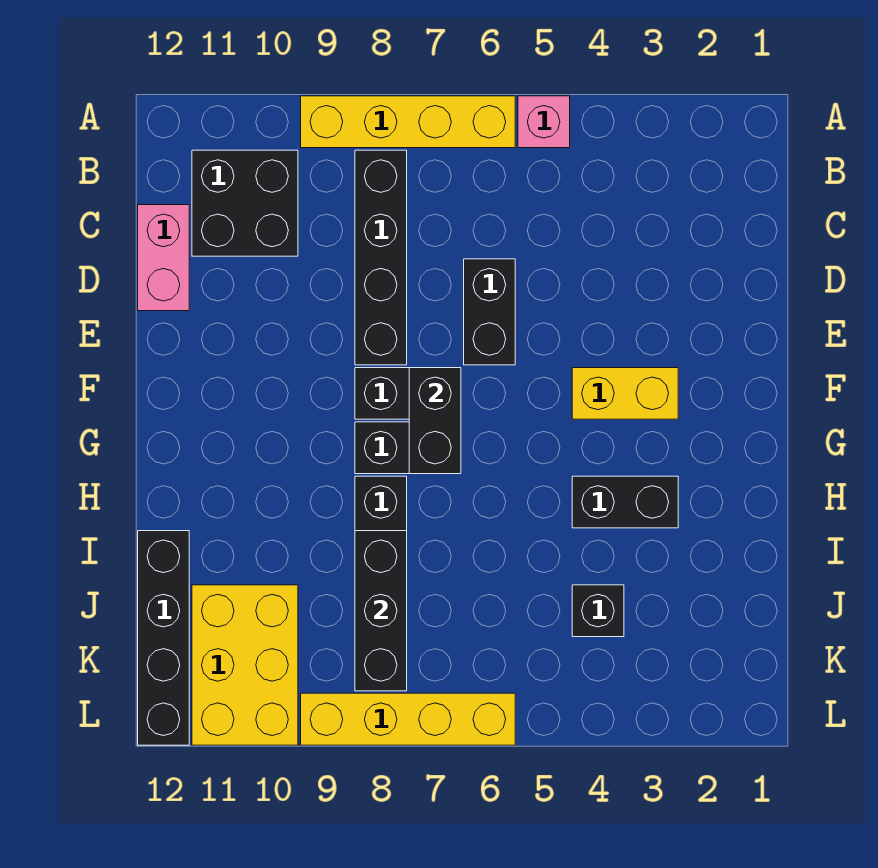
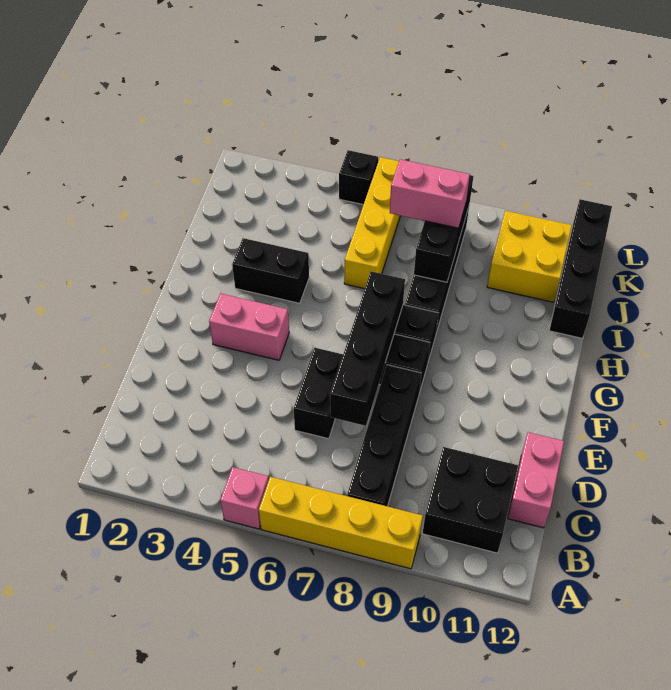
yellow 1x2 brick [572,368,678,419] -> pink 1x2 brick [209,294,289,360]
black 1x2 brick [409,368,461,474] -> black 1x4 brick [330,271,405,426]
black 1x1 brick [572,585,624,637] -> black 1x1 brick moved to [339,150,378,205]
none -> pink 1x2 brick [390,159,470,228]
yellow 2x3 brick [192,585,298,745] -> yellow 2x2 brick [487,211,572,302]
yellow 1x4 brick [301,693,515,745] -> yellow 1x4 brick turned to [344,157,400,289]

